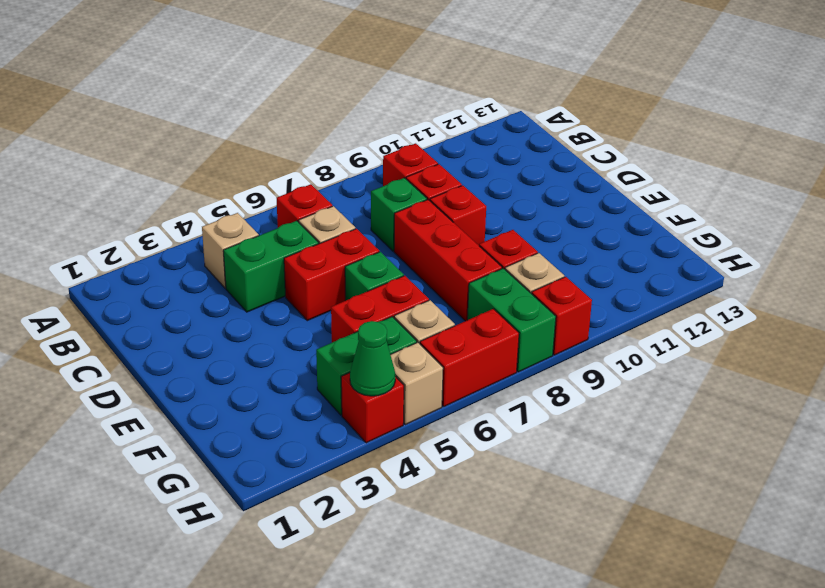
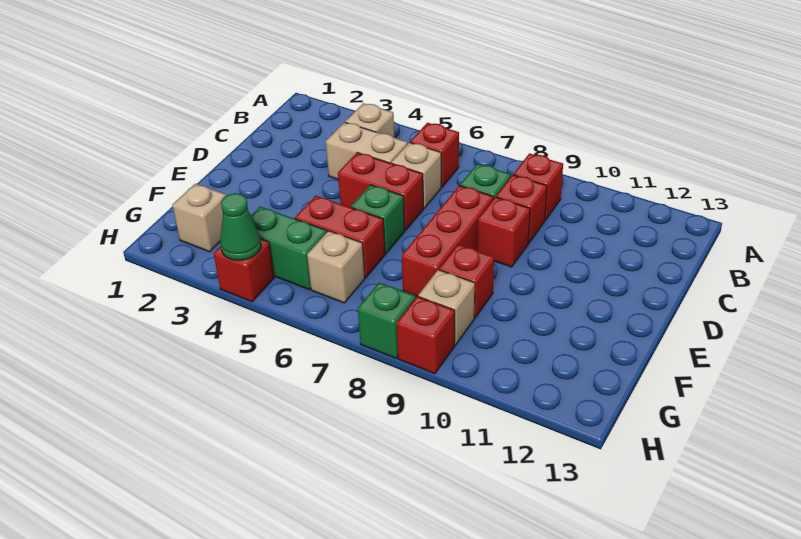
green 1x2 brick [223,221,319,312] -> tan 1x2 brick [326,122,408,179]
green 1x2 brick [467,268,556,372] -> green 1x1 brick [358,282,415,358]
tan 1x1 brick [390,342,443,425] -> tan 1x1 brick moved to [172,184,226,252]
red 1x2 brick [420,309,519,407] -> none

